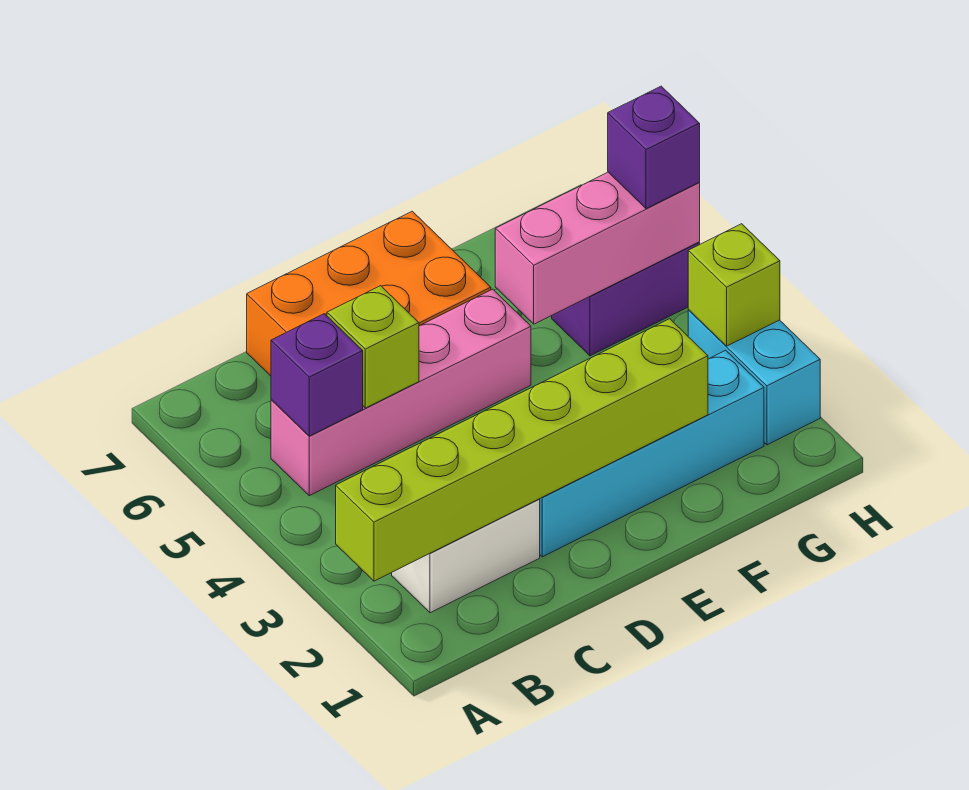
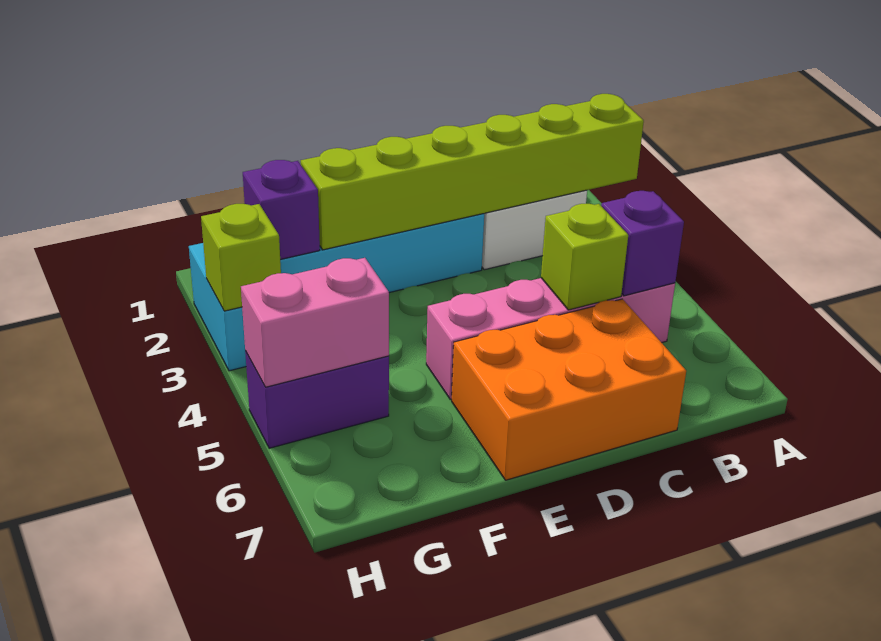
pink 1x3 brick [495,172,700,324] -> pink 1x2 brick [241,258,389,387]
purple 1x1 brick [608,86,700,209] -> purple 1x1 brick moved to [243,160,320,260]

